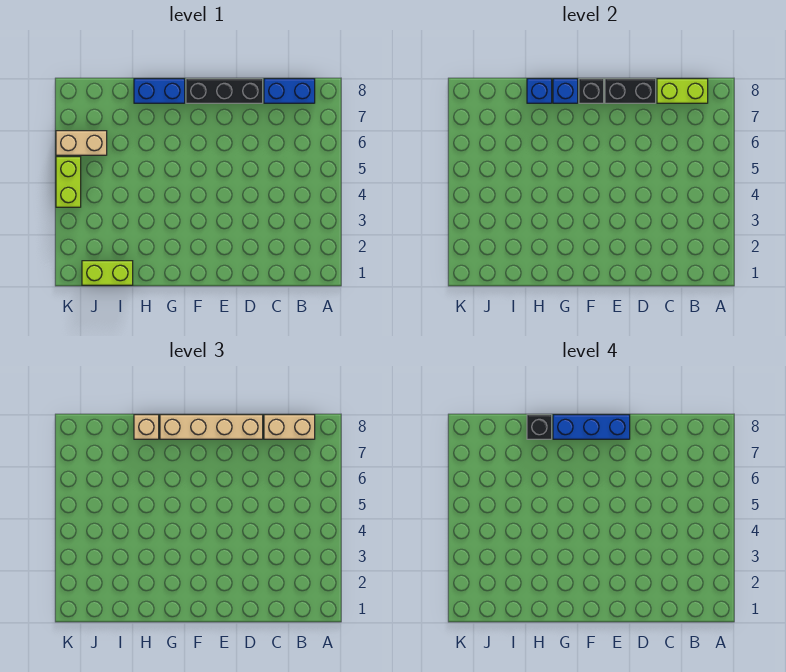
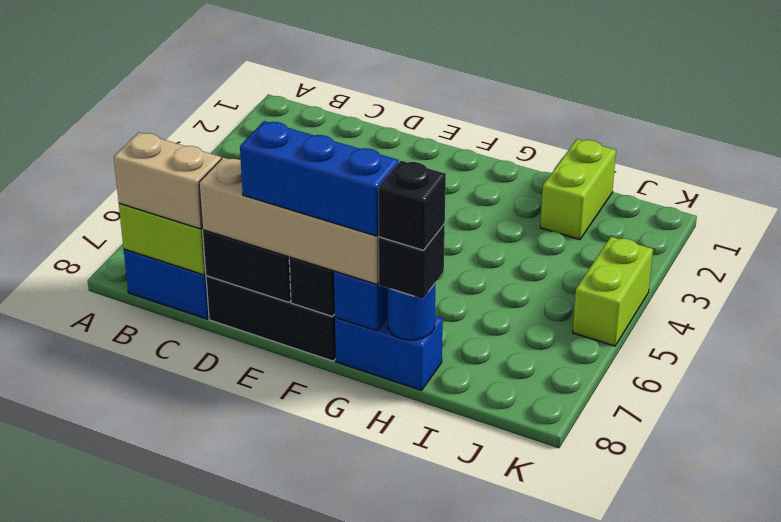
blue 1x1 brick [527,79,552,103] -> blue 1x1 round brick [388,282,436,340]
tan 1x1 brick [134,415,159,439] -> black 1x1 brick [379,224,445,299]
lime 1x2 brick [82,261,133,285] -> lime 1x2 brick turned to [540,139,616,240]
tan 1x2 brick [56,131,107,155] -> none

